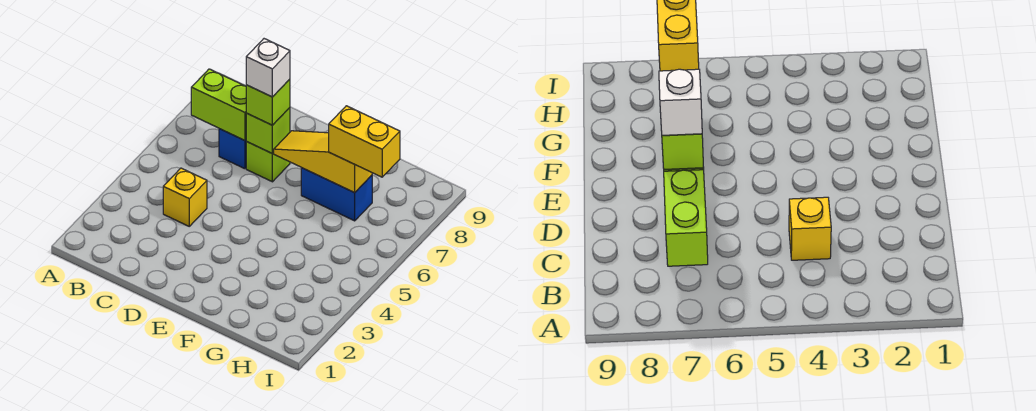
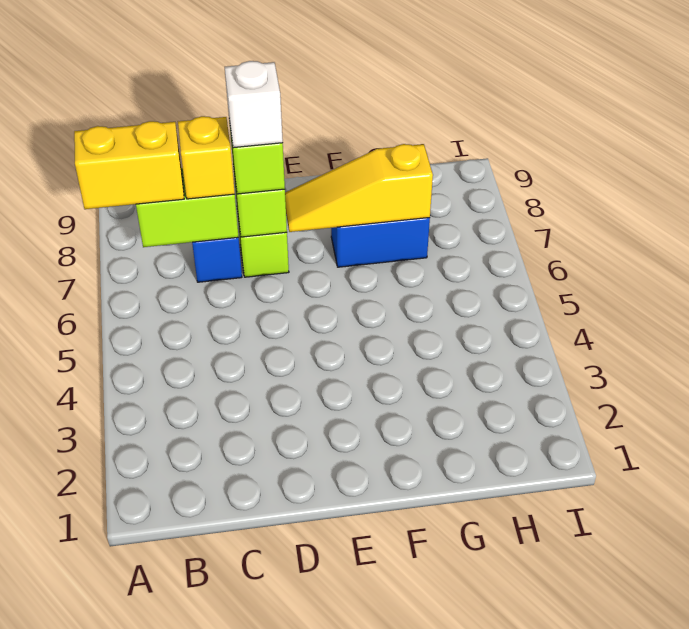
yellow 1x1 brick [163,168,207,226] -> yellow 1x1 brick moved to [178,116,235,199]
yellow 1x2 brick [329,106,400,177] -> yellow 1x2 brick moved to [74,121,184,209]

